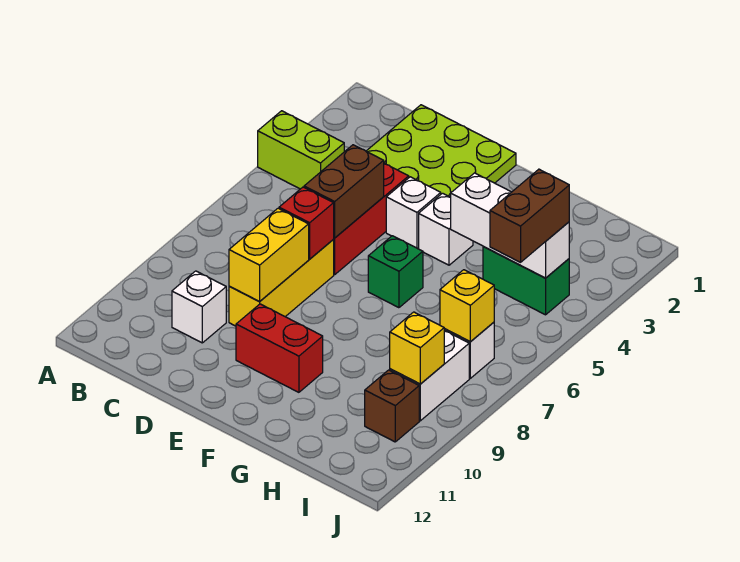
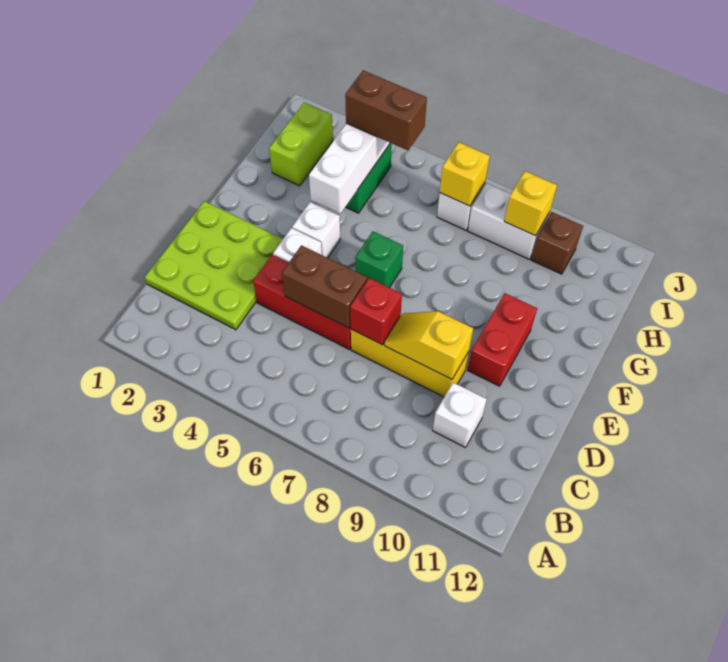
lime 1x2 brick [258,111,344,189] -> lime 1x2 brick moved to [269,102,333,186]
yellow 1x2 brick [229,208,309,302] -> yellow 1x2 slope [385,311,473,379]

